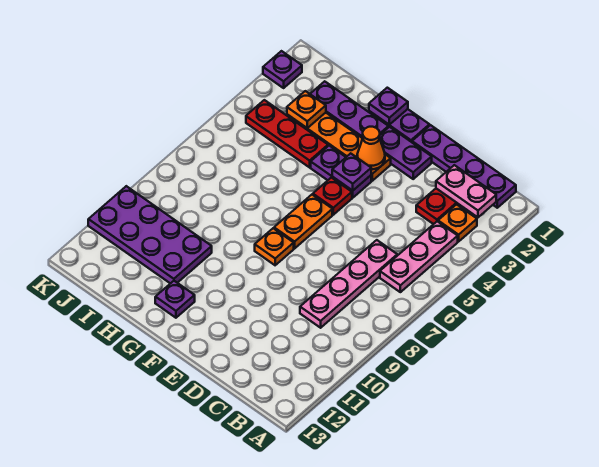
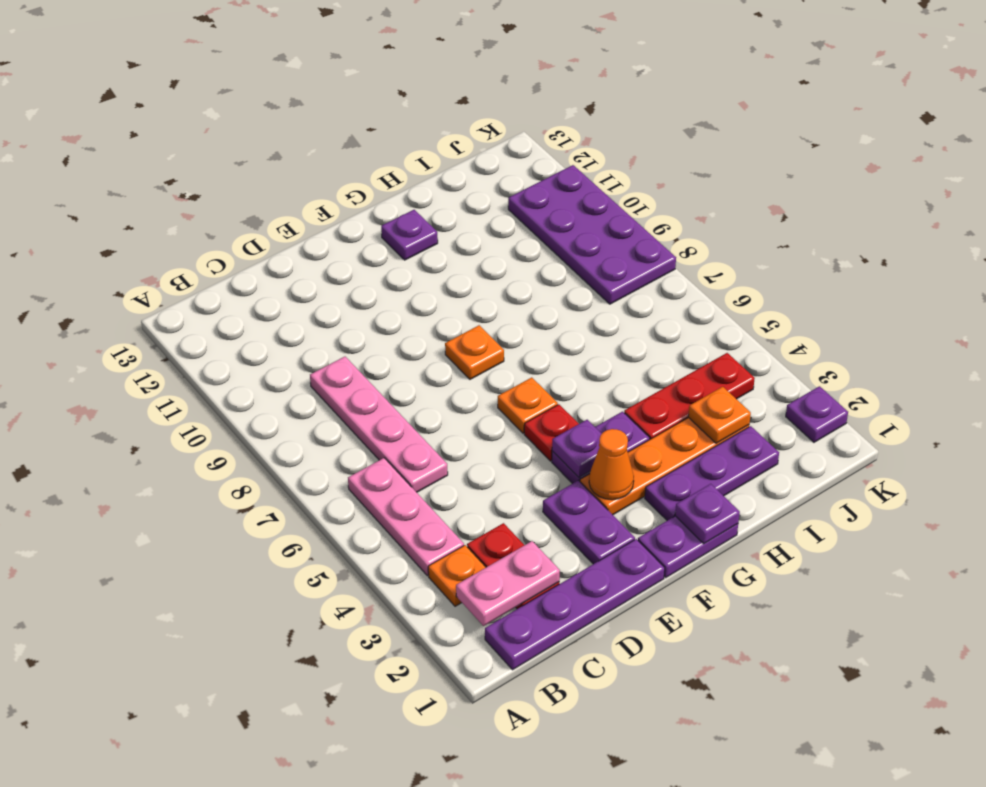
purple 1x2 plate [380,127,432,179] -> purple 1x2 plate turned to [543,480,635,564]
orange 1x2 plate [274,195,332,248] -> orange 1x1 plate [498,377,558,433]
purple 2x4 plate [88,186,212,283] -> purple 2x4 plate turned to [508,165,676,304]

